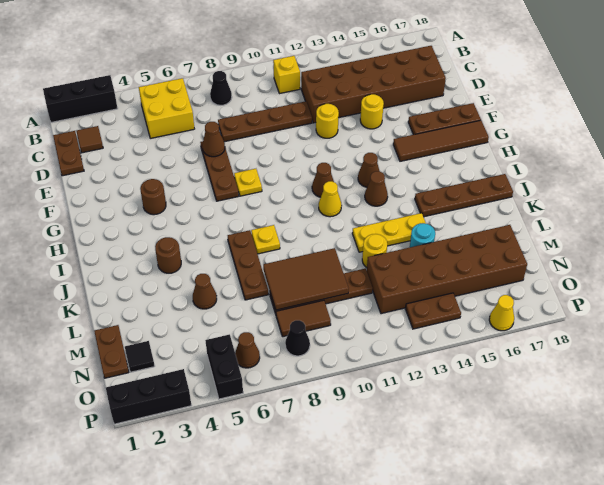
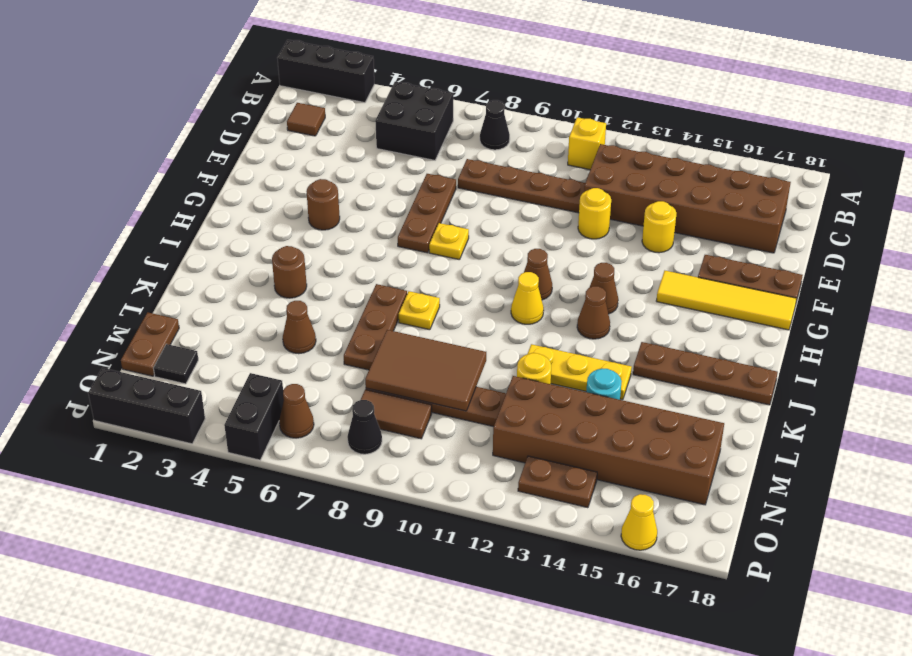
yellow 2x2 brick [139,78,194,138] -> black 2x2 brick [375,82,453,160]
brown 1x2 plate [53,131,84,176] -> none
brown 1x1 cone [202,122,225,157] -> none
brown 1x4 tile [393,120,489,161] -> yellow 1x4 tile [656,271,797,330]

